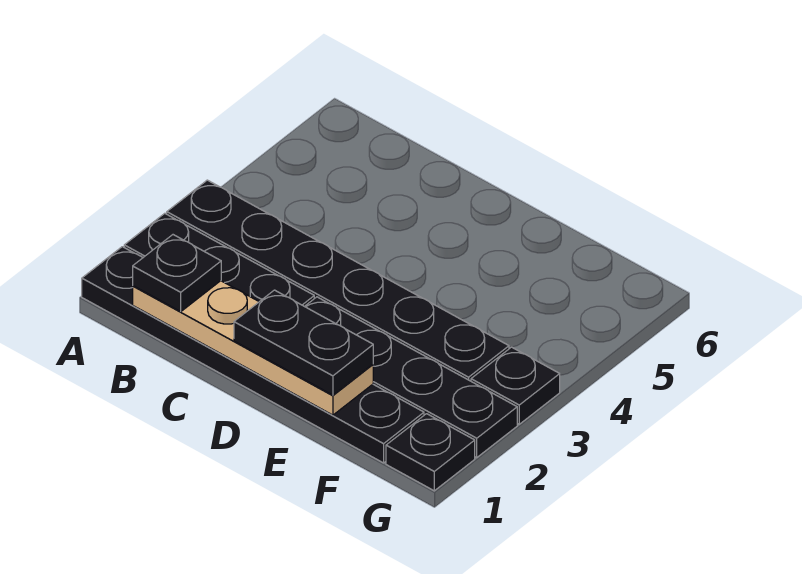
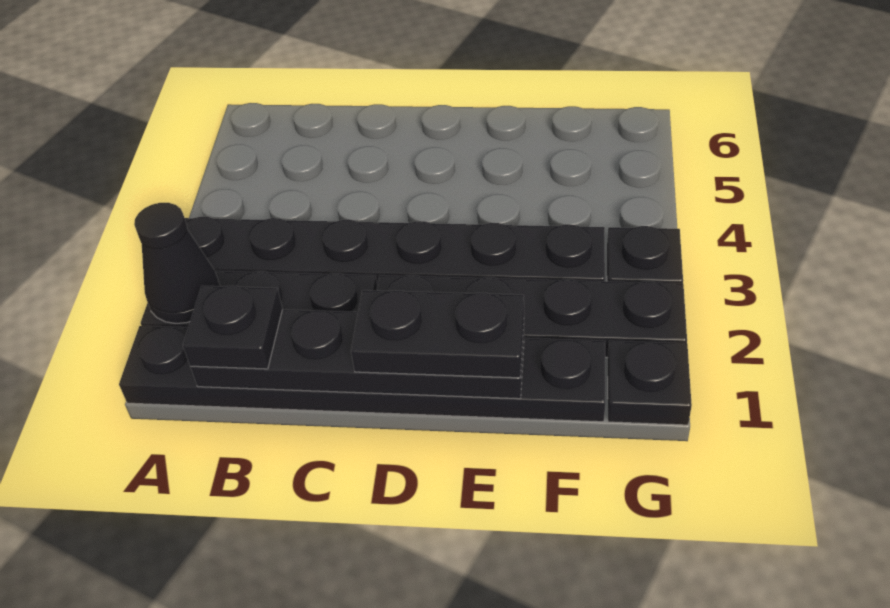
none -> black 1x1 cone [134,203,220,323]
tan 1x4 plate [133,281,373,415] -> black 1x4 plate [190,310,524,399]

